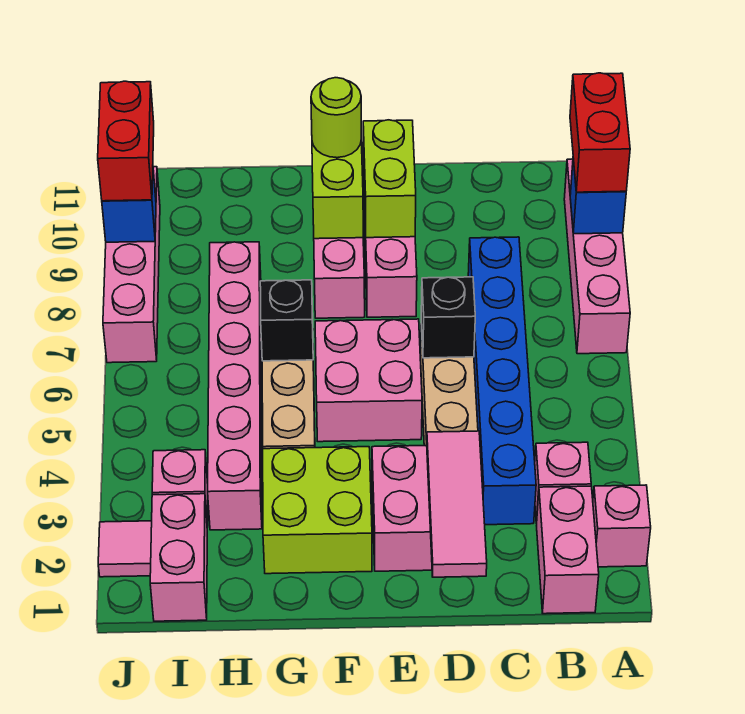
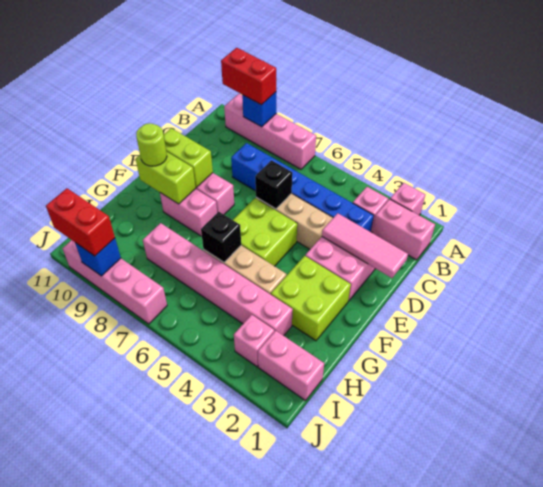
pink 2x2 brick [315,319,422,442] -> lime 2x2 brick [233,198,297,266]
pink 1x1 tile [98,521,152,577] -> none

